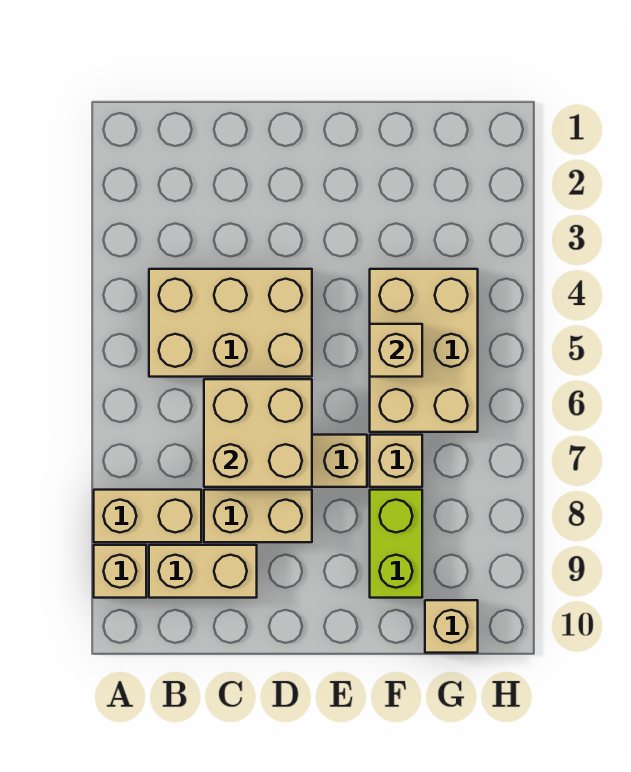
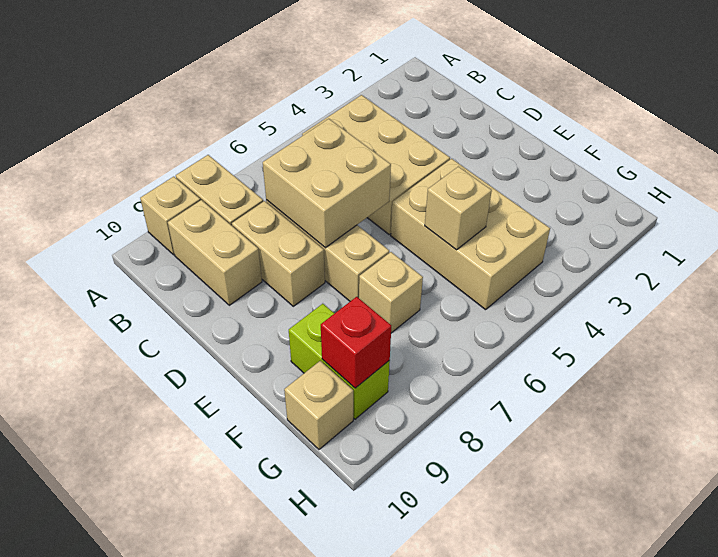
tan 2x3 brick [370,269,478,432] -> tan 2x3 brick turned to [391,159,550,310]
lime 1x2 brick [370,490,422,598] -> lime 1x2 brick turned to [289,304,390,419]
none -> red 1x1 brick [321,297,391,388]

